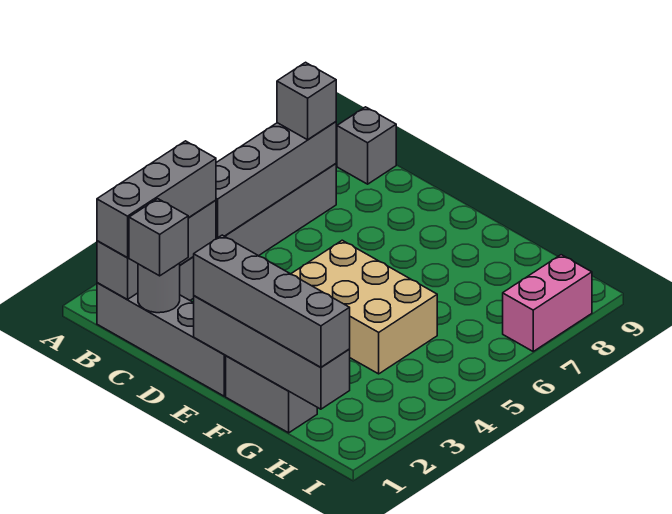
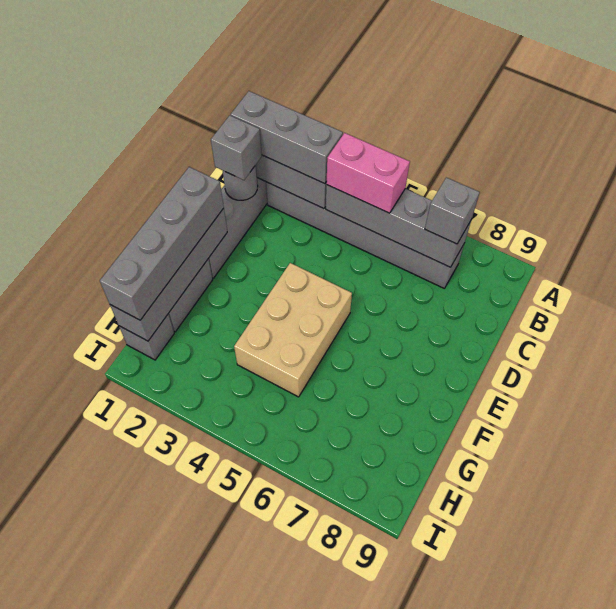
grey 1x1 brick [337,107,396,184] -> grey 1x1 brick moved to [119,314,174,360]
pink 1x2 brick [503,255,592,351] -> pink 1x2 brick moved to [327,133,410,213]

